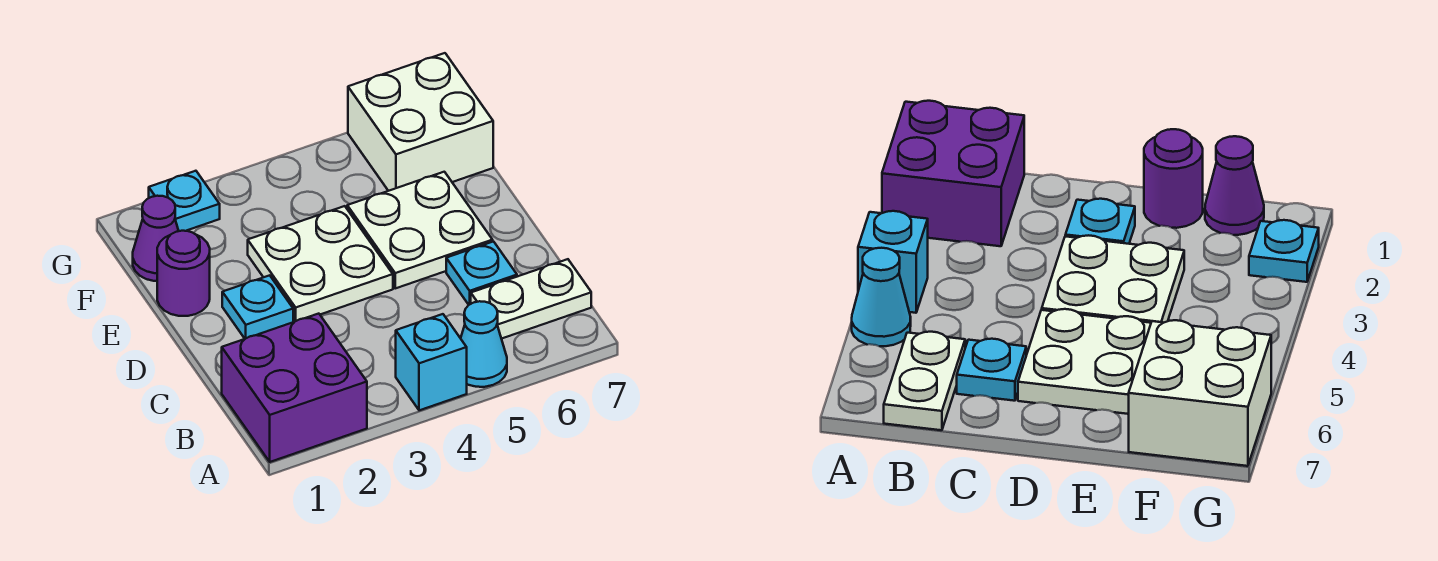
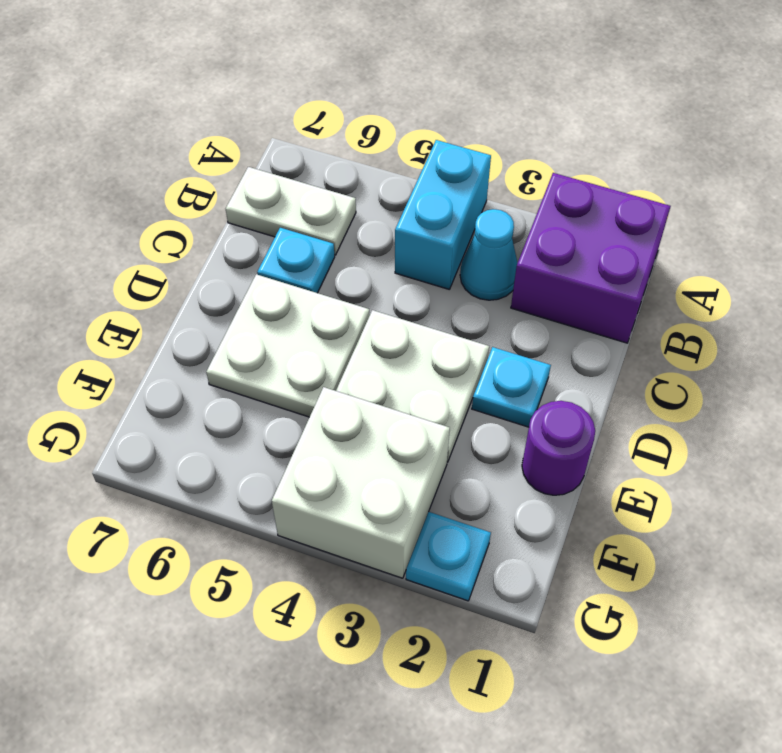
cyan 1x1 brick [396,314,467,410] -> cyan 1x2 brick [395,140,491,289]
cyan 1x1 cone [461,301,507,387] -> cyan 1x1 cone moved to [460,209,518,300]
purple 1x1 cone [133,196,179,281] -> none
white 2x2 brick [348,53,493,191] -> white 2x2 brick moved to [272,387,450,578]

